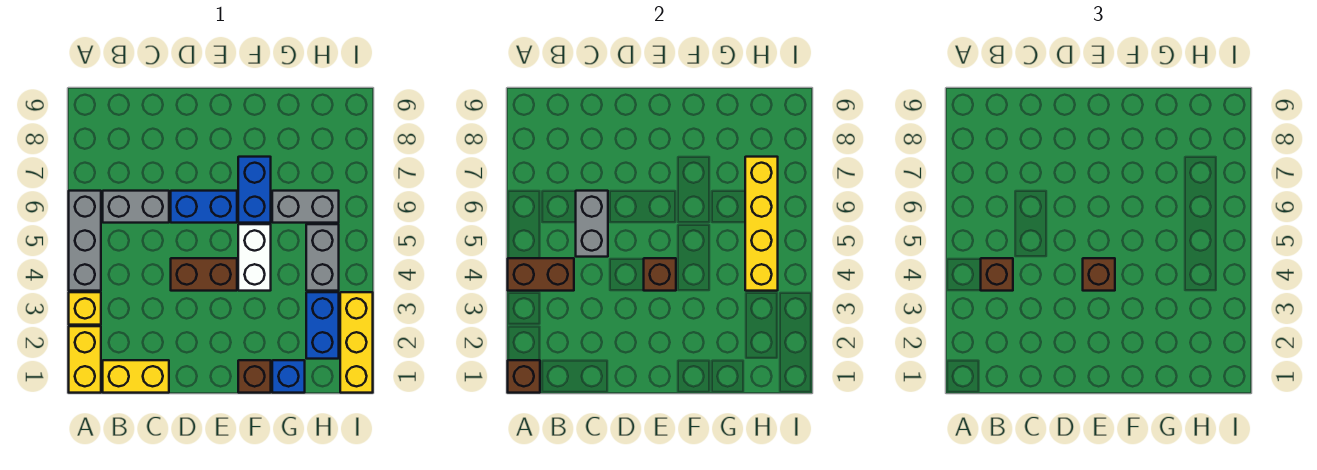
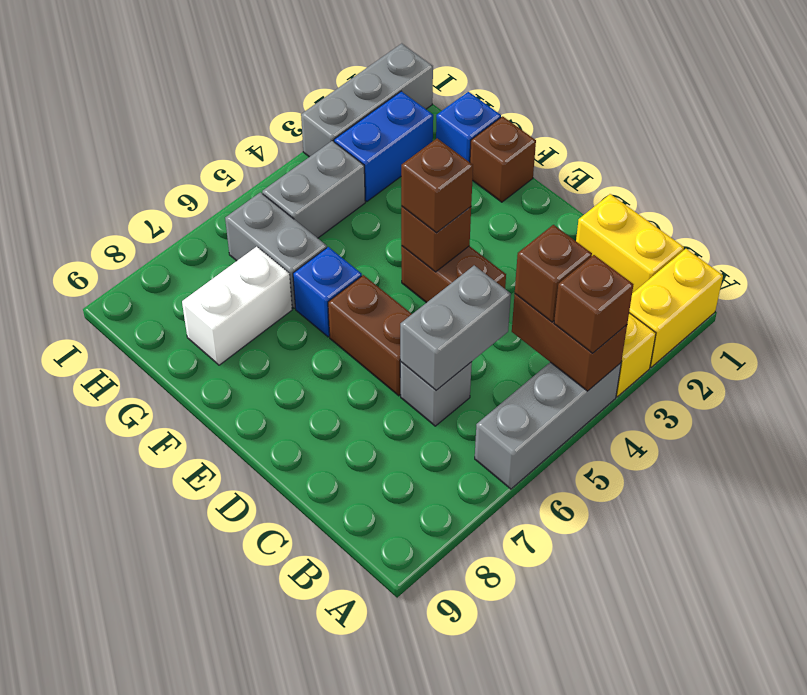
brown 1x1 brick [508,360,540,393] -> brown 1x1 brick moved to [554,255,633,353]
grey 1x2 brick [103,191,169,223] -> grey 1x1 brick [400,362,472,426]
blue 1x2 brick [171,191,237,223] -> brown 1x2 brick [328,275,412,396]
white 1x2 brick [238,224,271,291] -> white 1x2 brick moved to [182,247,292,365]
blue 1x2 brick [238,157,271,223] -> blue 1x1 brick [293,247,362,337]
yellow 1x4 brick [745,157,778,291] -> none
yellow 1x3 brick [340,292,373,393] -> grey 1x3 brick [301,43,433,157]

